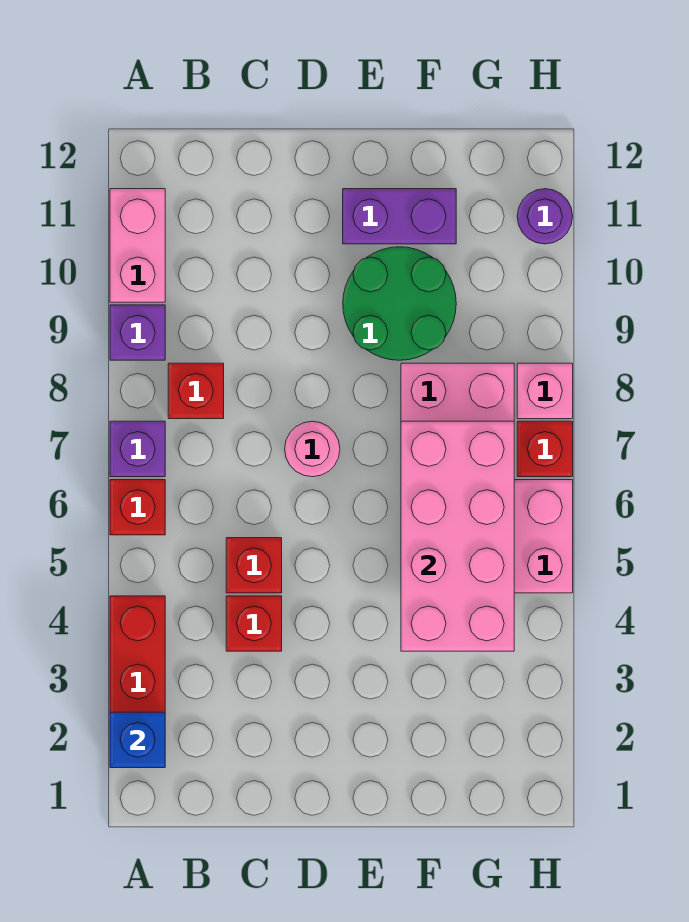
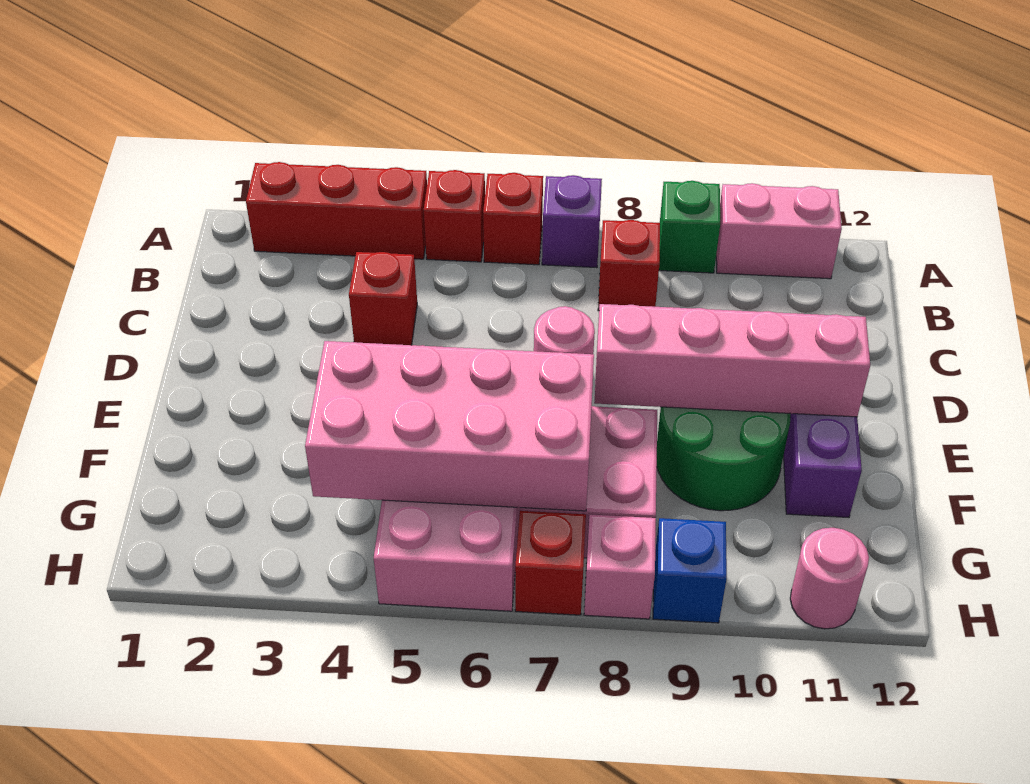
blue 1x1 brick [110,712,165,768] -> blue 1x1 brick moved to [653,518,727,623]
purple 1x1 brick [110,305,165,360] -> green 1x1 brick [659,181,720,273]
red 1x1 brick [226,538,282,593] -> red 1x1 brick moved to [424,170,485,262]
none -> pink 1x4 brick [594,304,870,417]
purple 1x1 round brick [517,189,573,244] -> pink 1x1 round brick [790,528,869,629]

